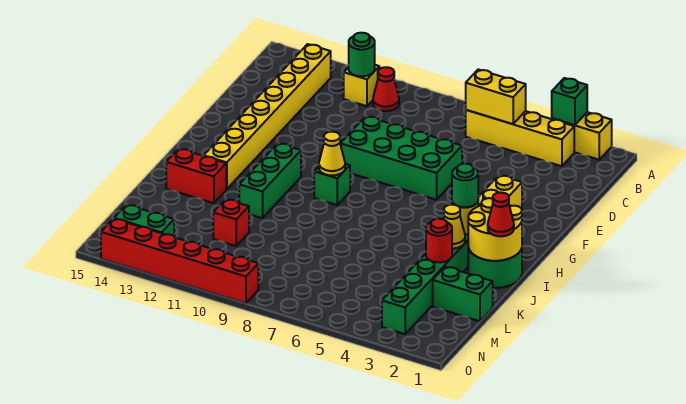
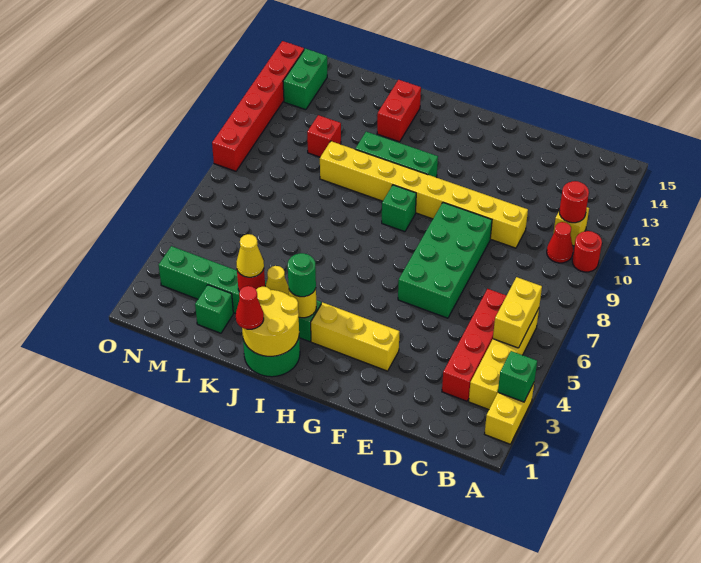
none -> red 1x1 round brick [572,231,602,272]
green 1x1 round brick [349,33,375,76] -> red 1x1 round brick [559,181,589,223]
yellow 1x8 brick [204,44,331,189] -> yellow 1x8 brick moved to [320,141,528,248]
none -> red 1x4 brick [442,289,507,401]
yellow 1x1 cone [319,132,345,175] -> yellow 1x1 cone moved to [236,234,264,277]
green 1x2 brick [433,267,493,321] -> green 1x1 brick [195,285,233,333]

